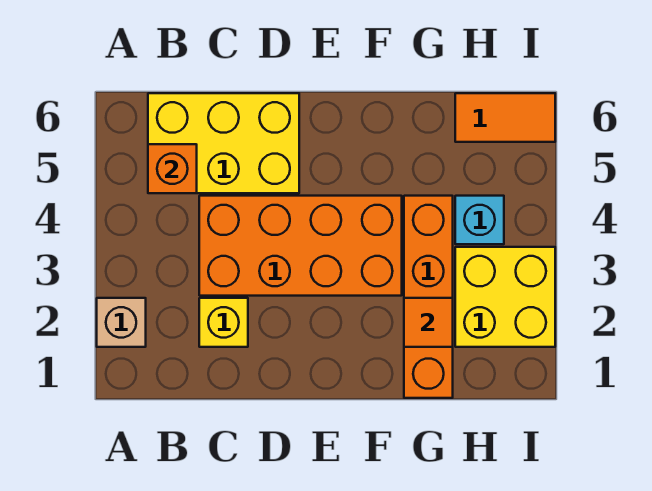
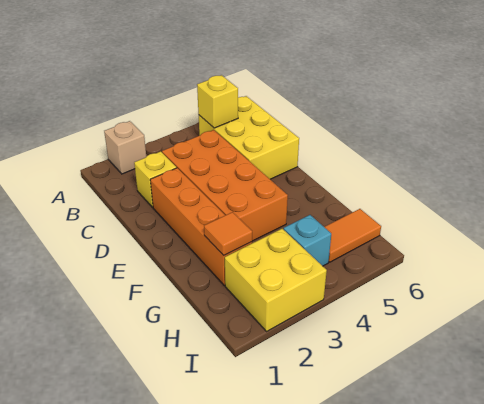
orange 1x1 brick [148,144,197,193] -> yellow 1x1 brick [197,75,238,128]
orange 1x4 brick [404,196,453,398] -> orange 1x4 brick turned to [150,168,252,285]
orange 1x2 tile [455,93,555,142] -> orange 1x2 tile turned to [325,209,381,262]

